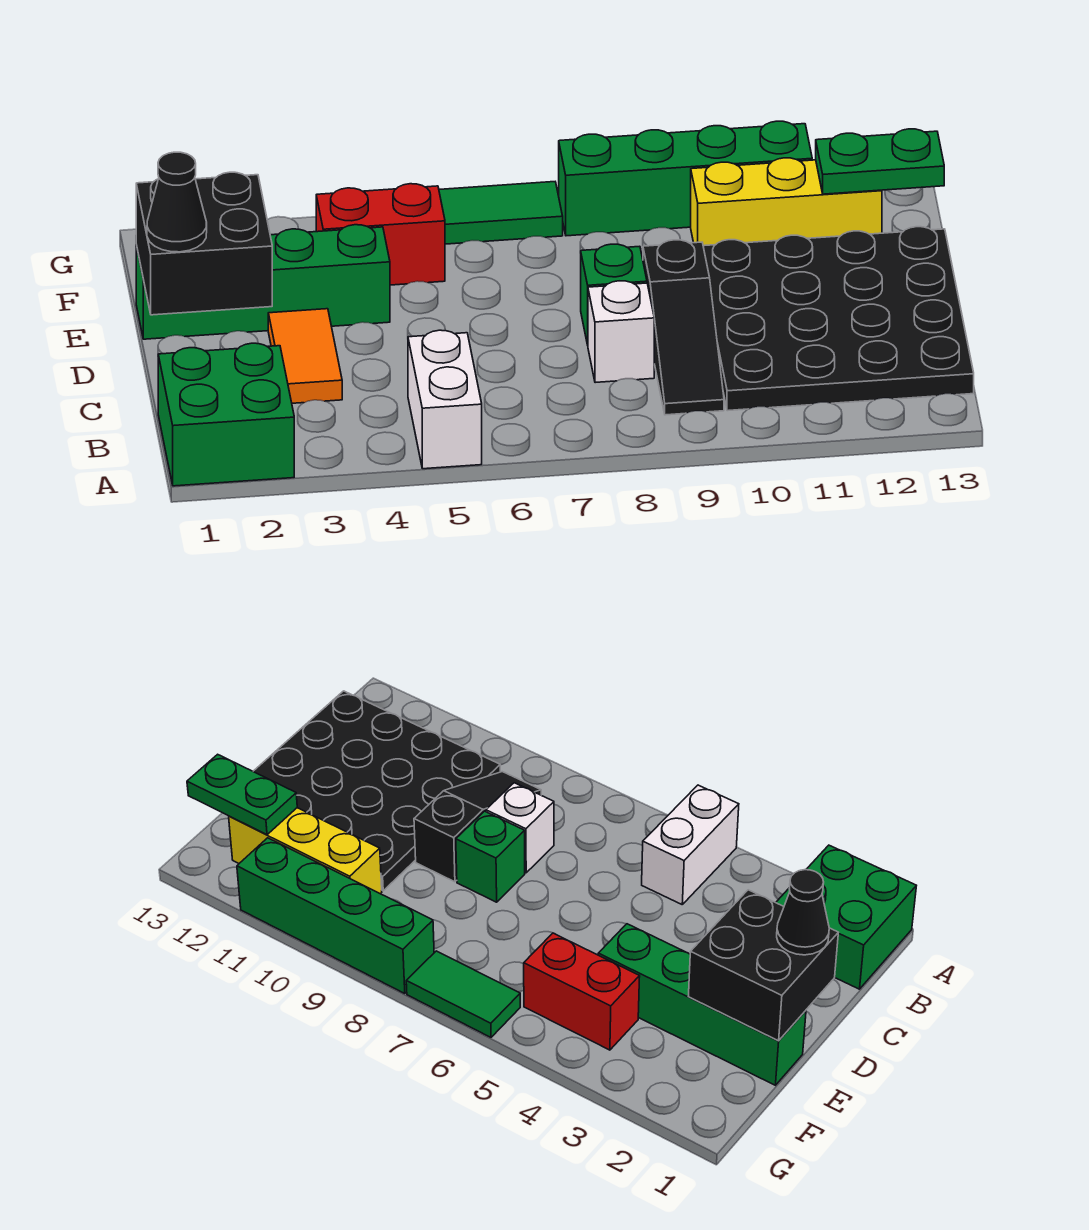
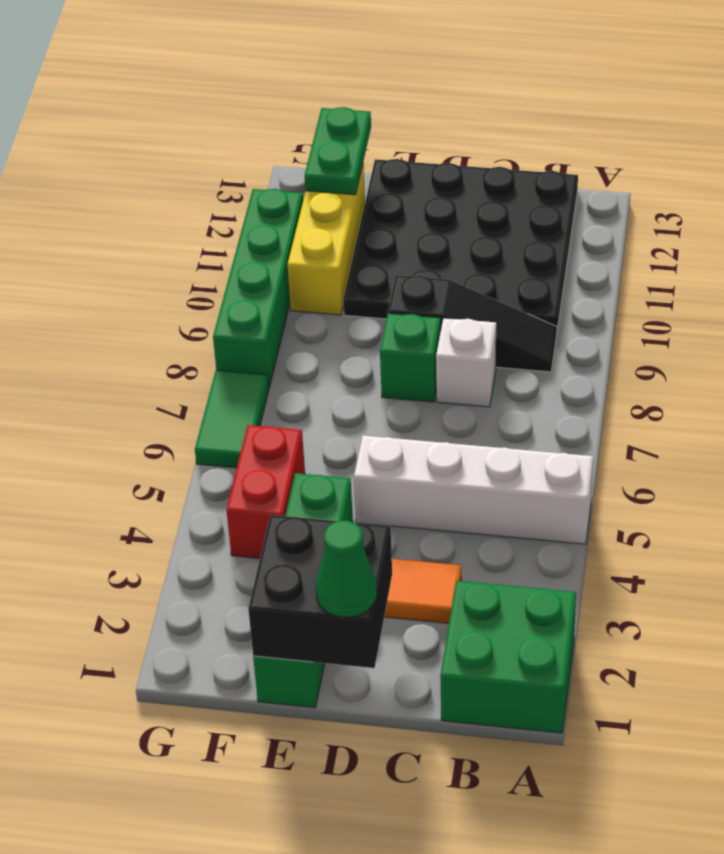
white 1x2 brick [408,330,482,469] -> white 1x4 brick [354,435,593,544]
black 1x1 cone [147,152,207,252] -> green 1x1 cone [316,520,377,617]

